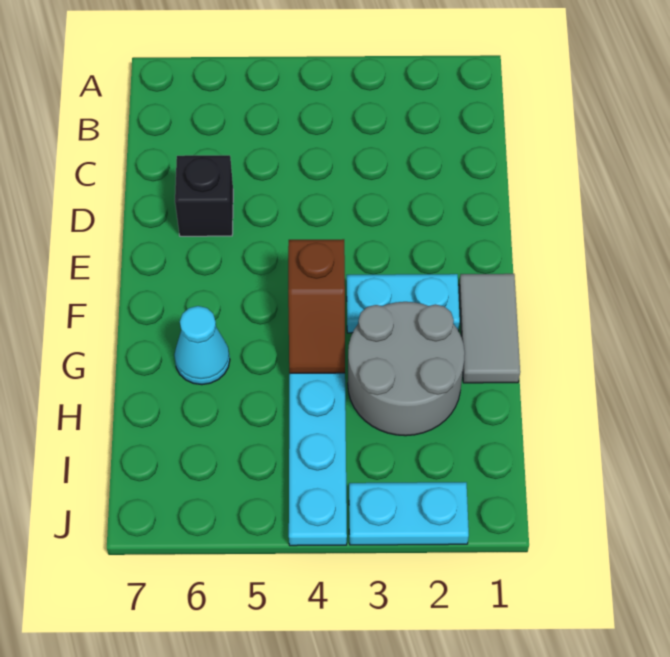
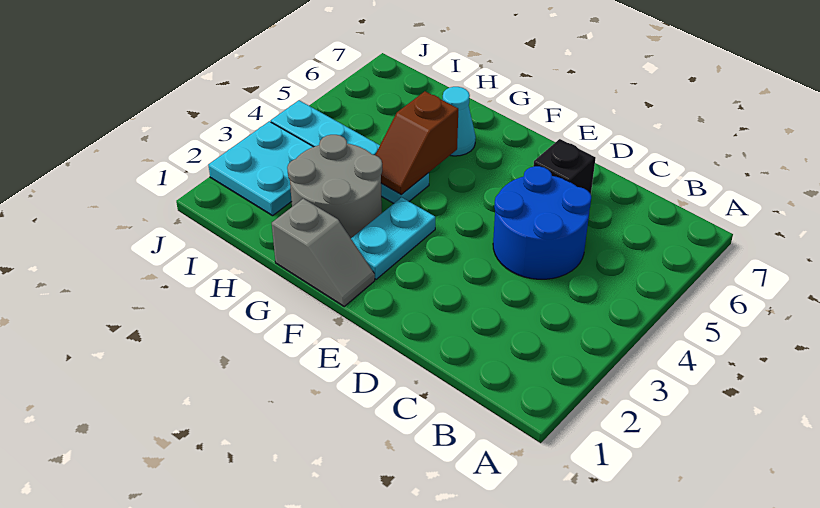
none -> blue 2x2 round brick [493,166,591,279]
grey 1x2 tile [459,274,520,383] -> grey 1x2 slope [272,199,375,306]
brown 1x2 slope [288,239,345,373] -> brown 1x2 slope turned to [375,91,458,195]
cyan 1x2 plate [349,482,469,545] -> cyan 2x2 plate [209,121,313,216]

